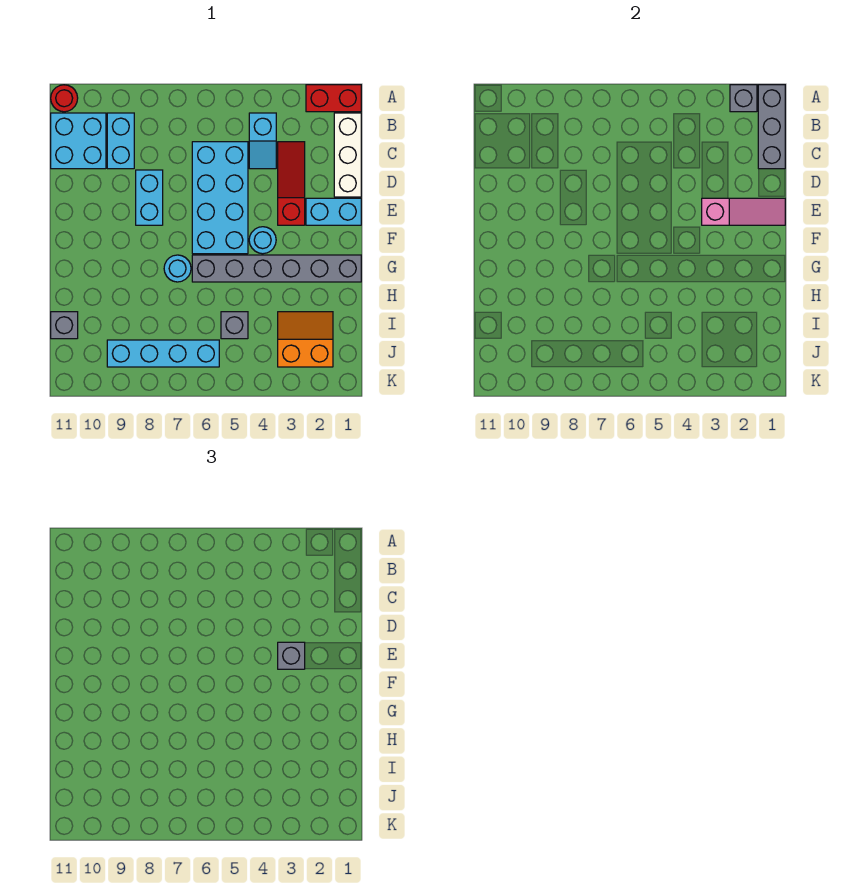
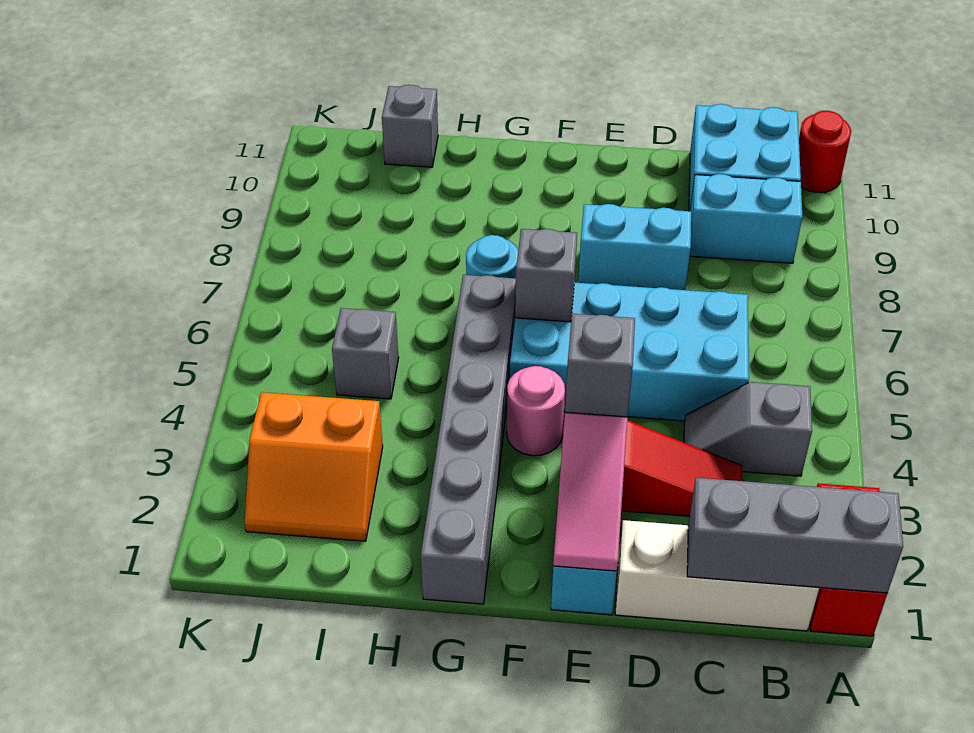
grey 1x1 brick [730,85,757,112] -> grey 1x1 brick moved to [515,229,577,322]
cyan 1x2 slope [249,113,276,169] -> grey 1x2 slope [684,382,812,476]
cyan 1x1 round brick [249,227,276,254] -> pink 1x1 round brick [507,366,565,456]
orange 2x2 slope [278,312,333,367] -> orange 2x2 slope turned to [245,392,383,541]
cyan 1x4 brick [107,340,219,367] -> none

